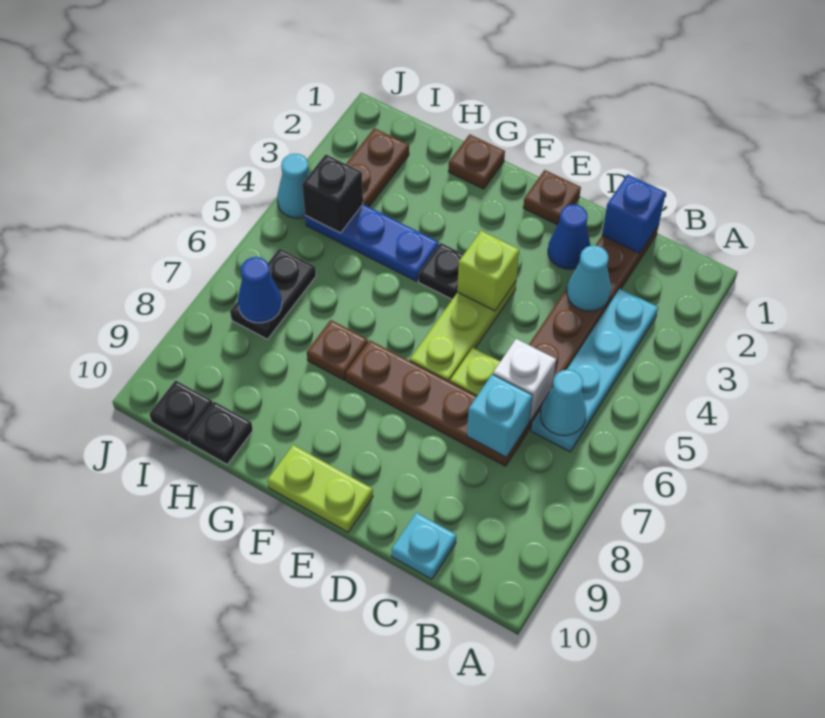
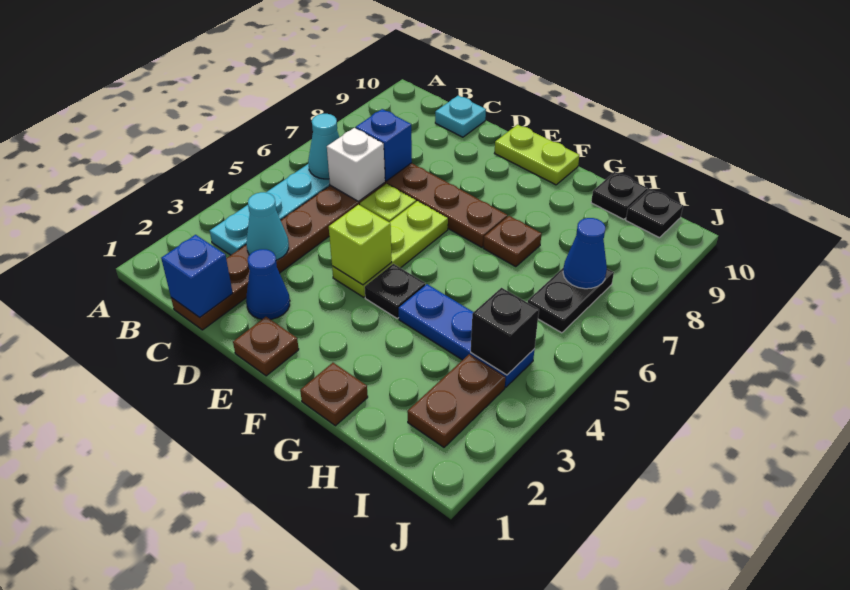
cyan 1x1 brick [467,374,532,457] -> blue 1x1 brick [356,109,412,181]
cyan 1x1 cone [277,154,310,218] -> none

